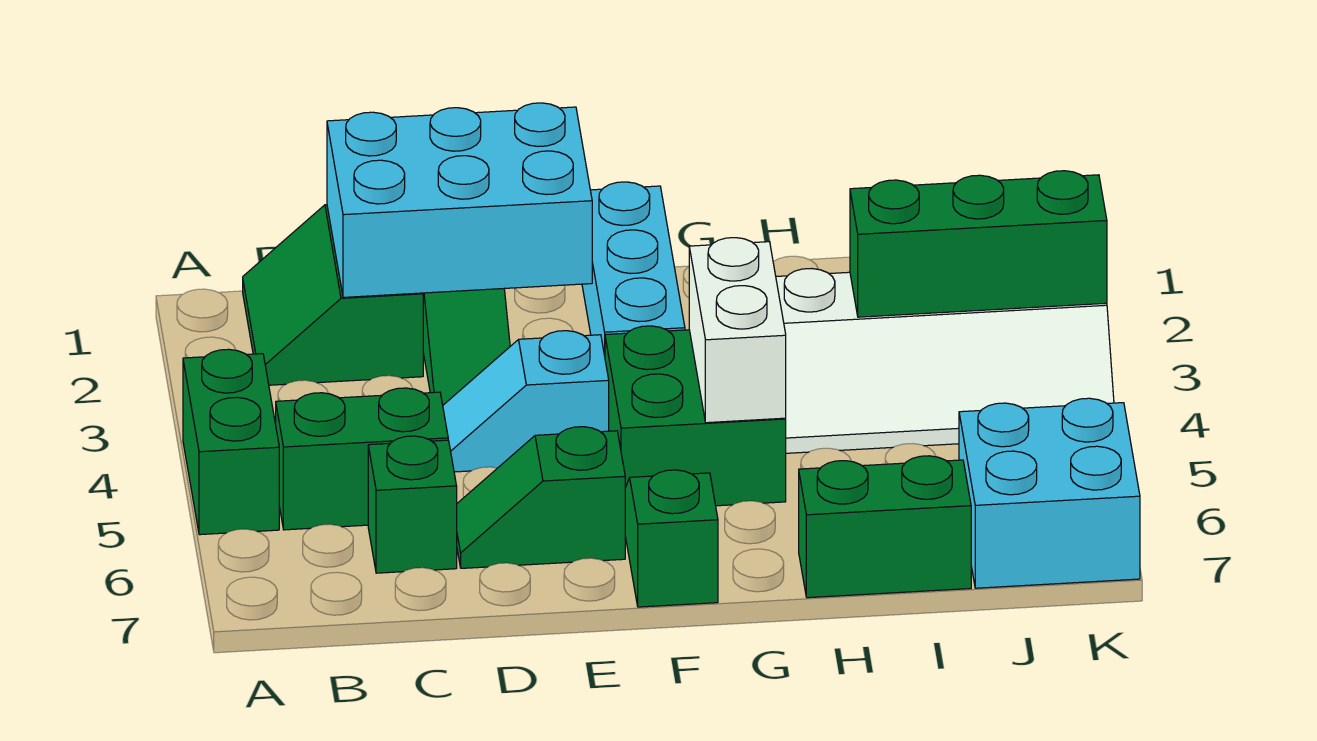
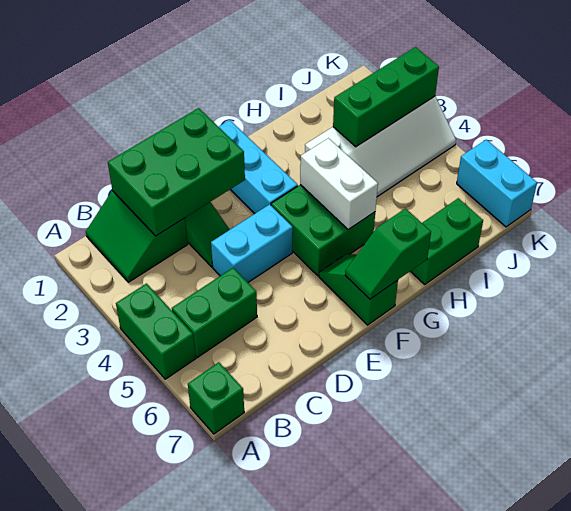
cyan 2x3 brick [327,103,592,297] -> green 2x3 brick [108,108,245,236]
green 1x1 brick [368,436,457,573] -> green 1x1 brick moved to [188,362,244,434]
cyan 1x2 slope [443,331,609,472] -> cyan 1x2 brick [211,204,293,282]
green 1x2 slope [457,427,625,568] -> green 1x2 slope moved to [345,208,431,299]
cyan 2x2 brick [959,398,1140,588] -> cyan 1x2 brick [457,140,537,227]

